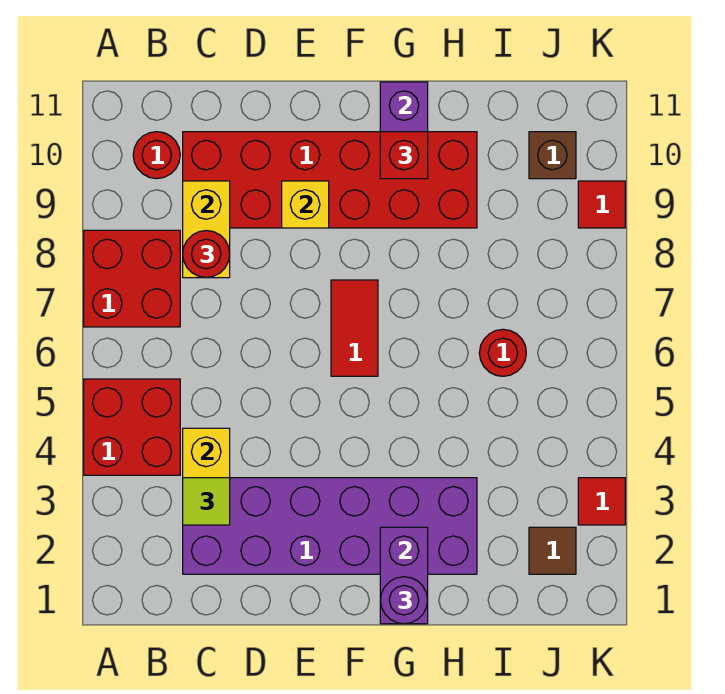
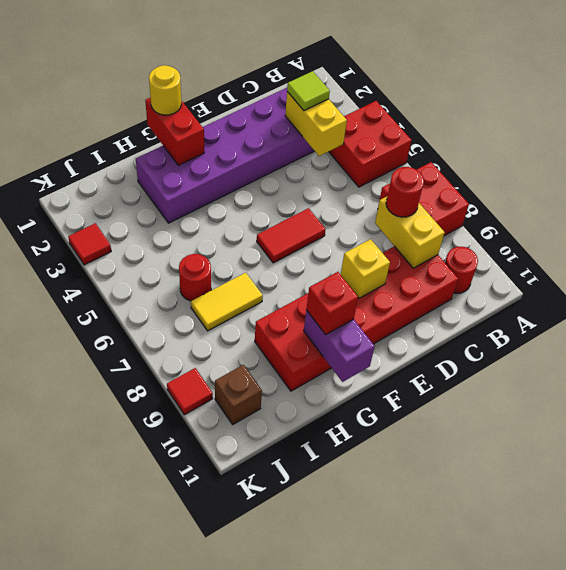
red 1x2 tile [331,280,378,376] -> red 1x2 tile turned to [257,208,326,263]
purple 1x2 brick [380,527,428,624] -> red 1x2 brick [145,97,204,165]
purple 1x1 round brick [380,577,428,624] -> yellow 1x1 round brick [149,65,181,115]
none -> yellow 1x2 tile [191,273,263,331]
brown 1x1 tile [529,527,576,574] -> none

